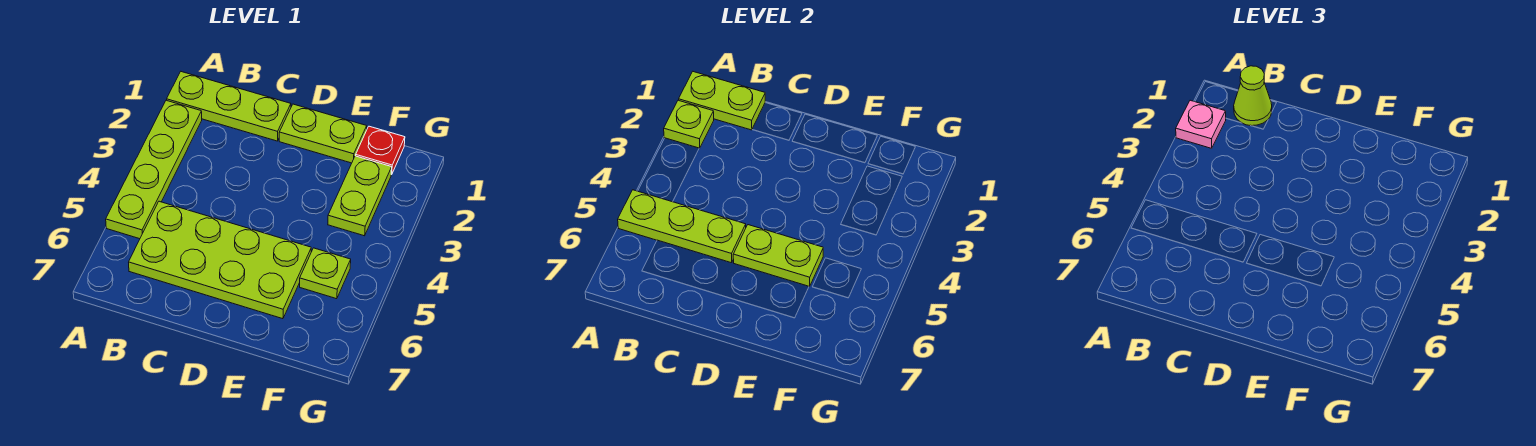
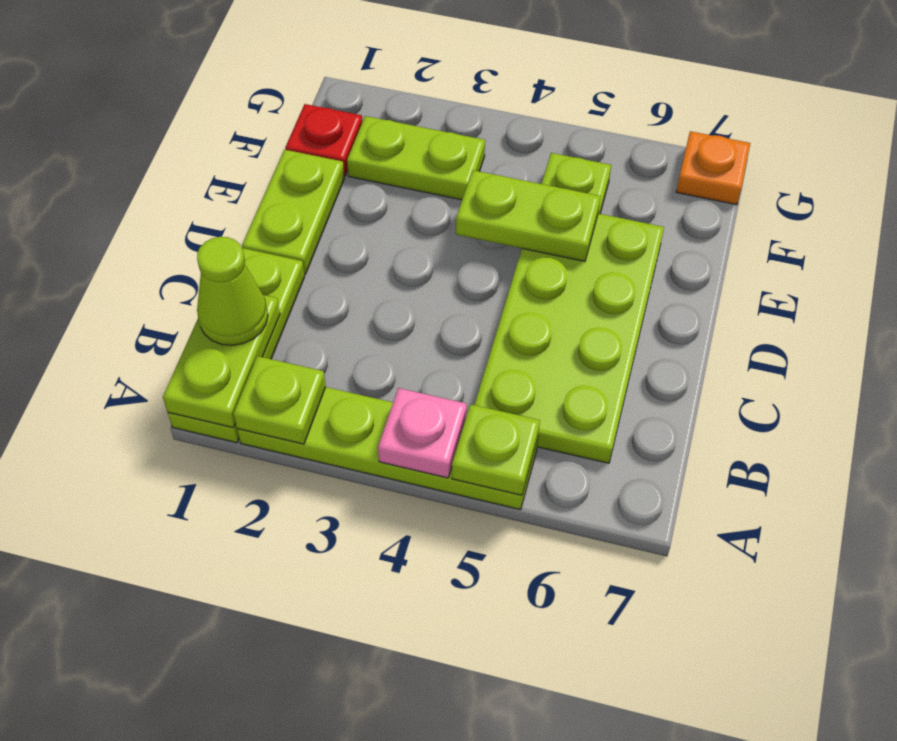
pink 1x1 plate [1176,100,1226,148] -> pink 1x1 plate moved to [378,388,467,478]
lime 1x3 plate [618,190,746,263] -> lime 1x1 plate [452,404,540,495]
lime 1x2 plate [733,225,823,287] -> lime 1x2 plate turned to [456,170,601,261]
none -> orange 1x1 plate [676,131,750,205]

